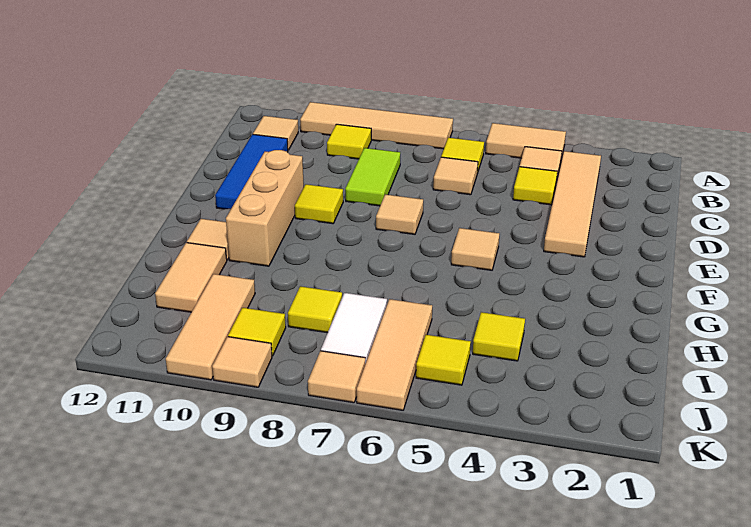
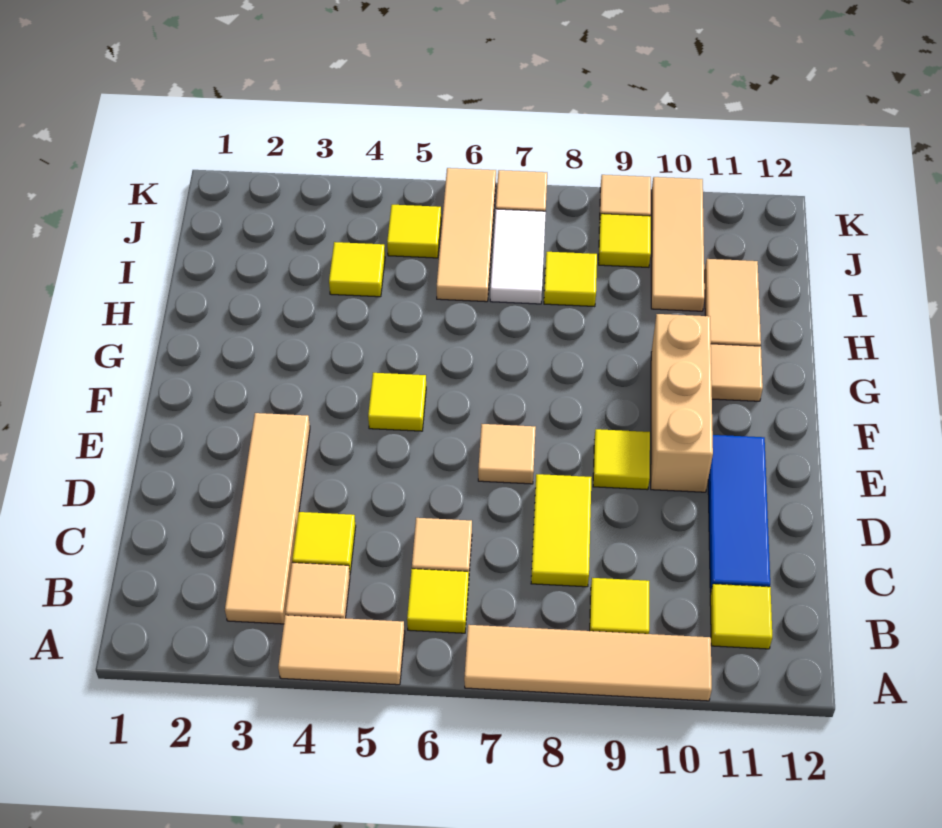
tan 1x1 tile [253,116,298,150] -> yellow 1x1 tile [710,584,772,649]
lime 1x2 tile [345,148,400,206] -> yellow 1x2 tile [531,474,592,587]
tan 1x1 tile [451,228,499,270] -> yellow 1x1 tile [368,373,426,431]

